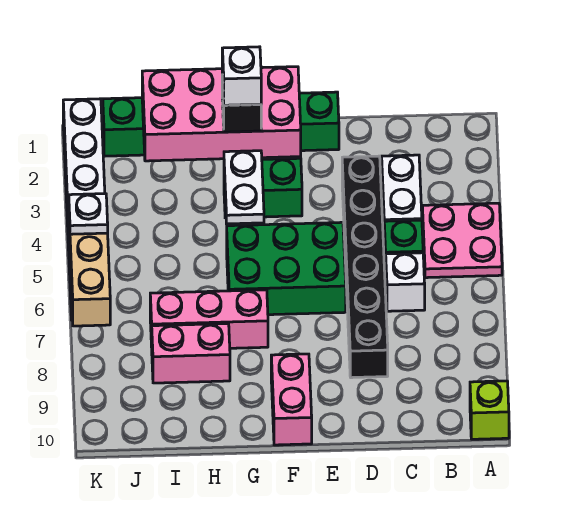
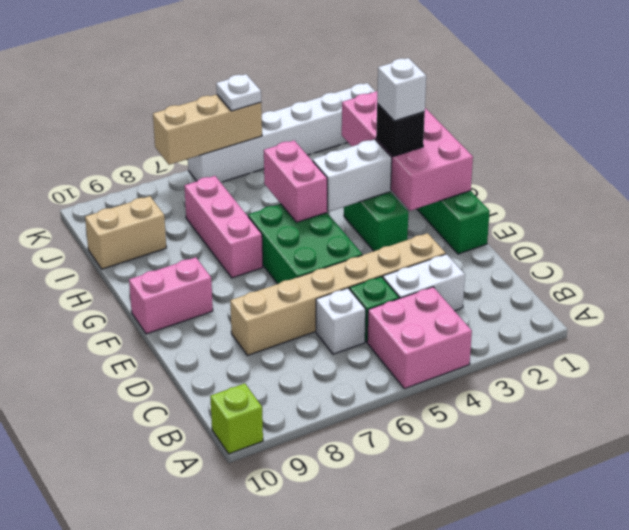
pink 2x2 plate [422,203,502,278] -> pink 2x2 brick [367,287,472,389]
black 1x6 brick [342,156,388,378] -> tan 1x6 brick [230,233,446,355]
white 1x2 plate [224,151,264,224] -> white 1x2 brick [313,139,392,212]
pink 1x2 brick [152,324,230,383] -> pink 1x2 brick moved to [264,140,327,222]
none -> tan 1x2 brick [85,196,166,269]

